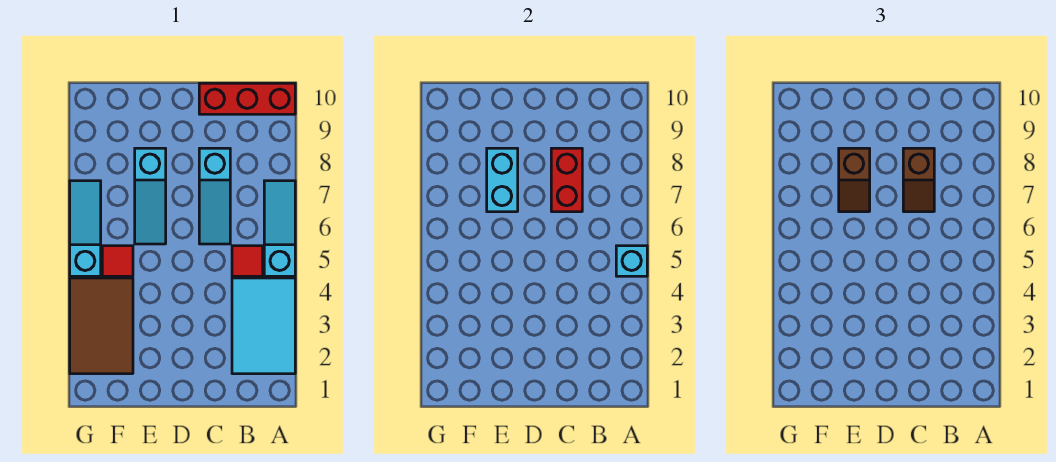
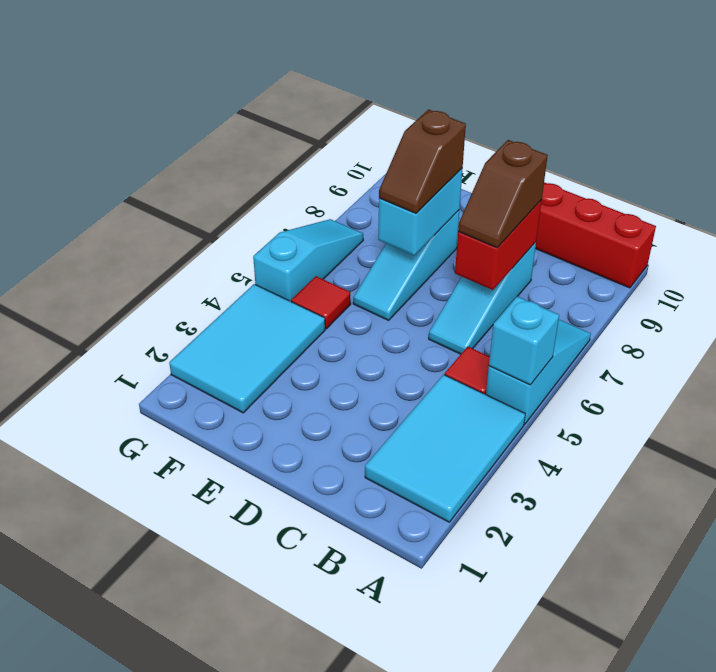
brown 2x3 tile [70,278,133,374] -> cyan 2x3 tile [169,284,325,413]

